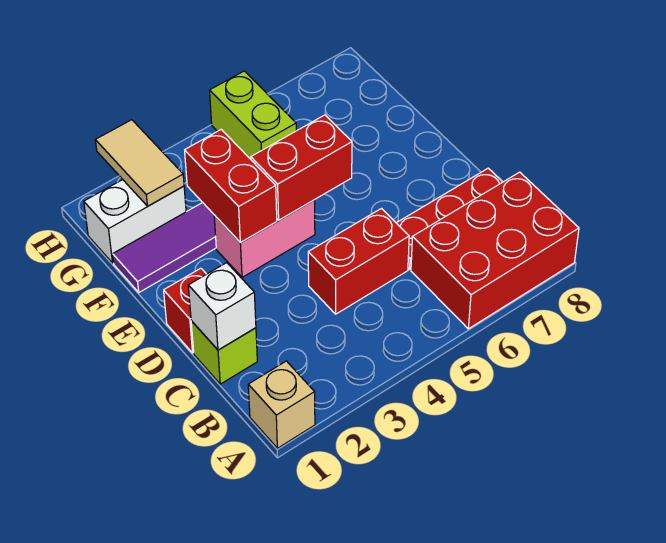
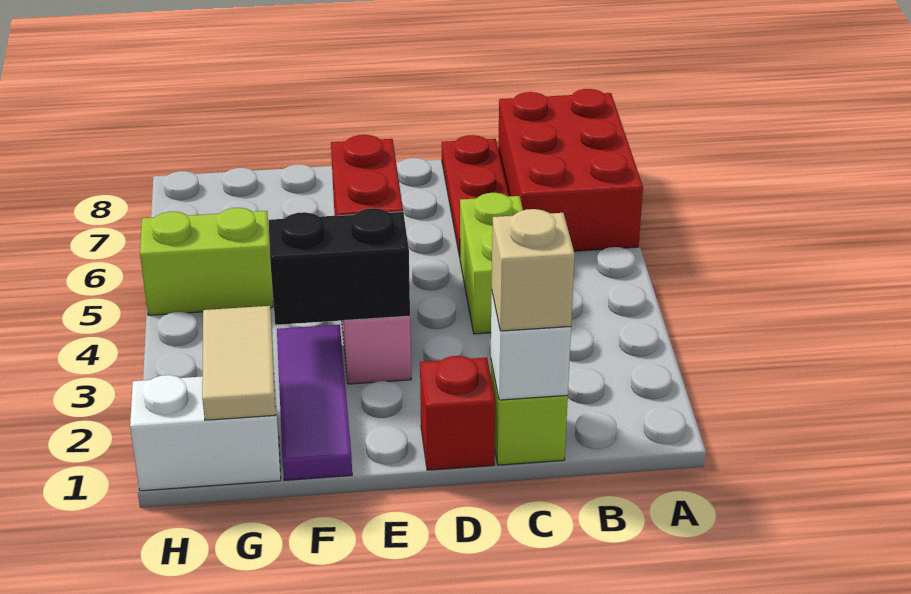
tan 1x1 brick [248,361,315,448] -> tan 1x1 brick moved to [492,209,575,331]
red 1x2 brick [308,209,409,314] -> lime 1x2 brick [460,193,523,334]
red 1x2 brick [185,129,277,243] -> black 1x2 brick [269,208,410,325]
white 1x2 brick [84,180,186,263] -> white 1x2 brick turned to [130,375,281,491]
tan 1x2 tile [95,120,184,206] -> tan 1x2 tile turned to [202,306,275,420]

